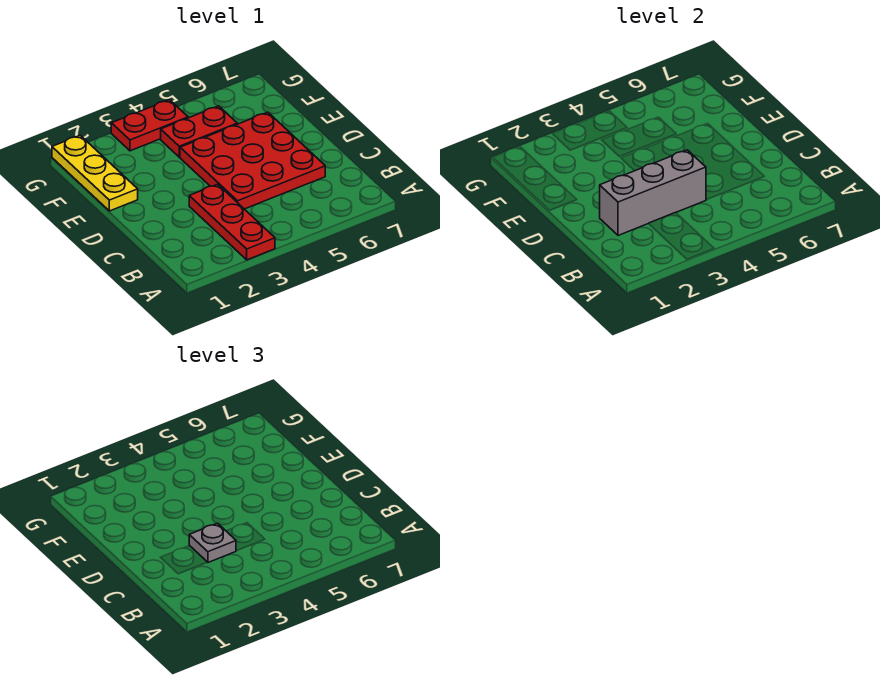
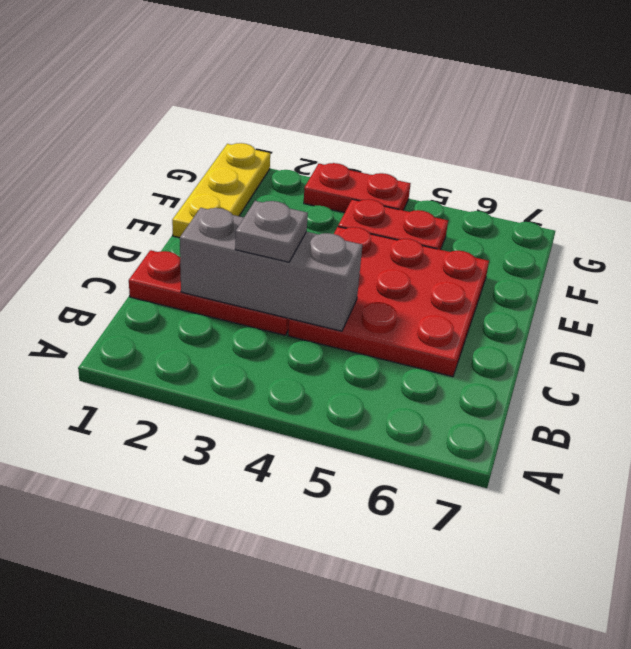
red 1x3 plate [189,184,275,260] -> red 1x3 plate turned to [129,250,289,335]

